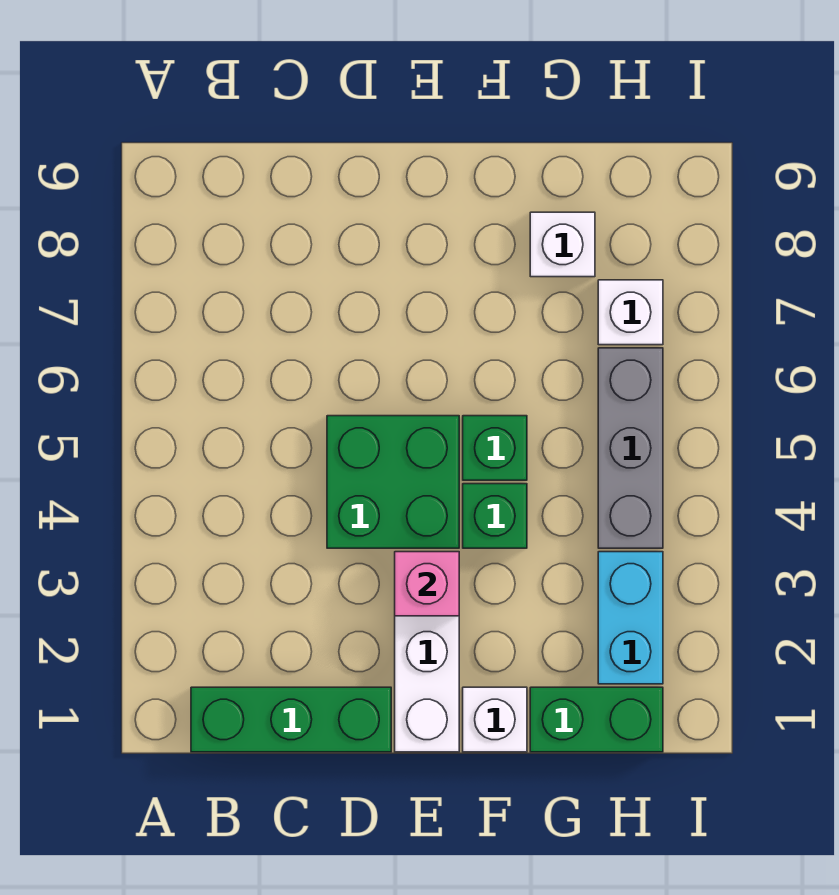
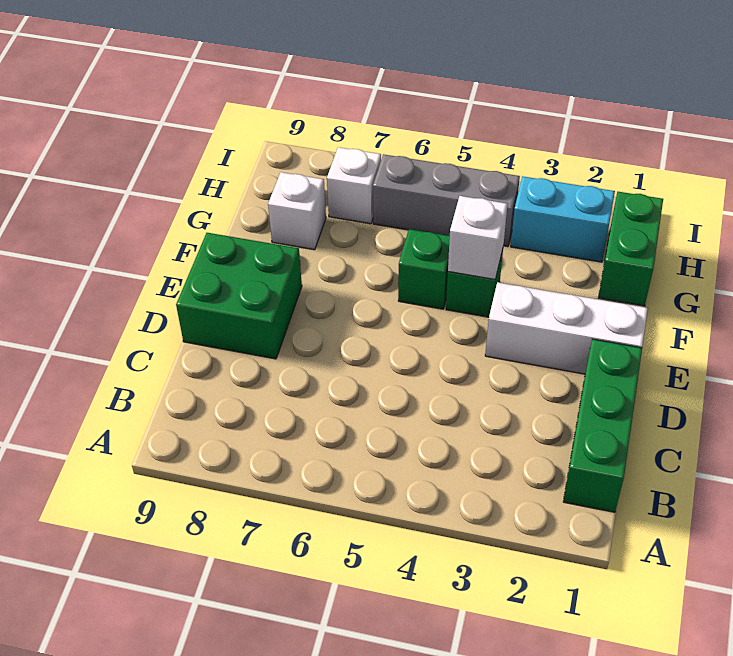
green 2x2 brick [327,416,459,548] -> green 2x2 brick moved to [176,233,302,359]
pink 1x1 brick [395,552,459,616] -> none
white 1x1 brick [463,687,527,752] -> white 1x1 brick moved to [448,196,508,279]

